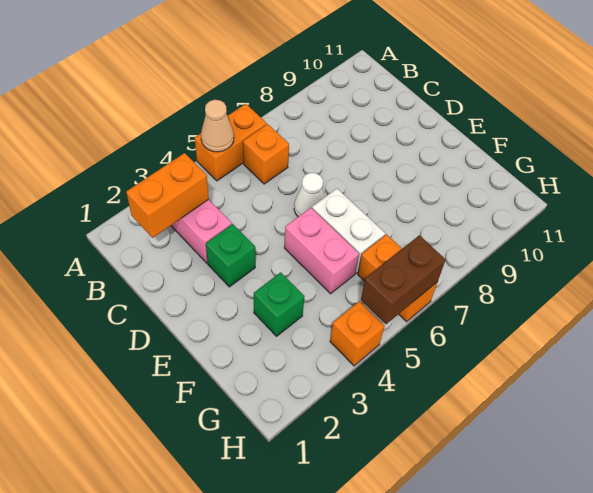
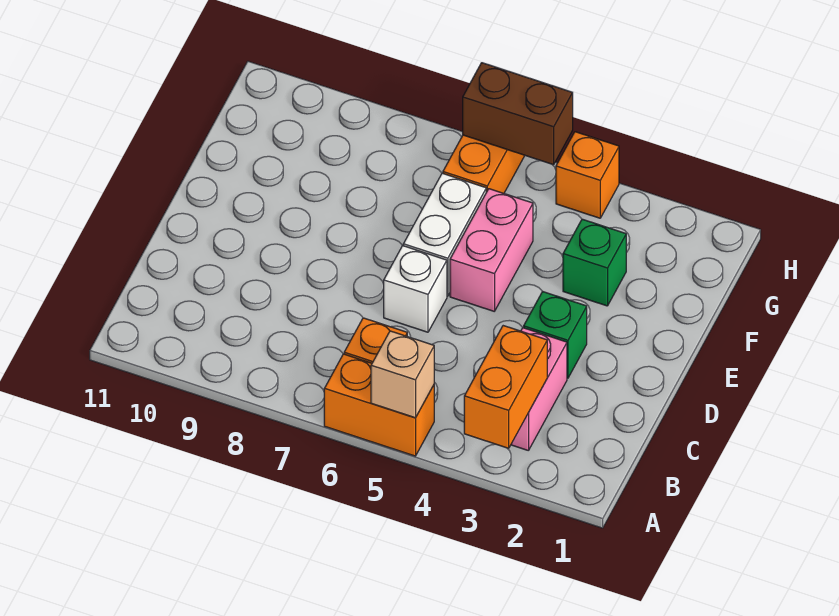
tan 1x1 cone [201,100,234,152] -> tan 1x1 brick [371,331,434,418]
orange 1x2 brick [126,153,209,238] -> orange 1x2 brick turned to [464,326,547,448]
white 1x1 cone [294,173,325,217] -> white 1x1 brick [384,246,447,332]

